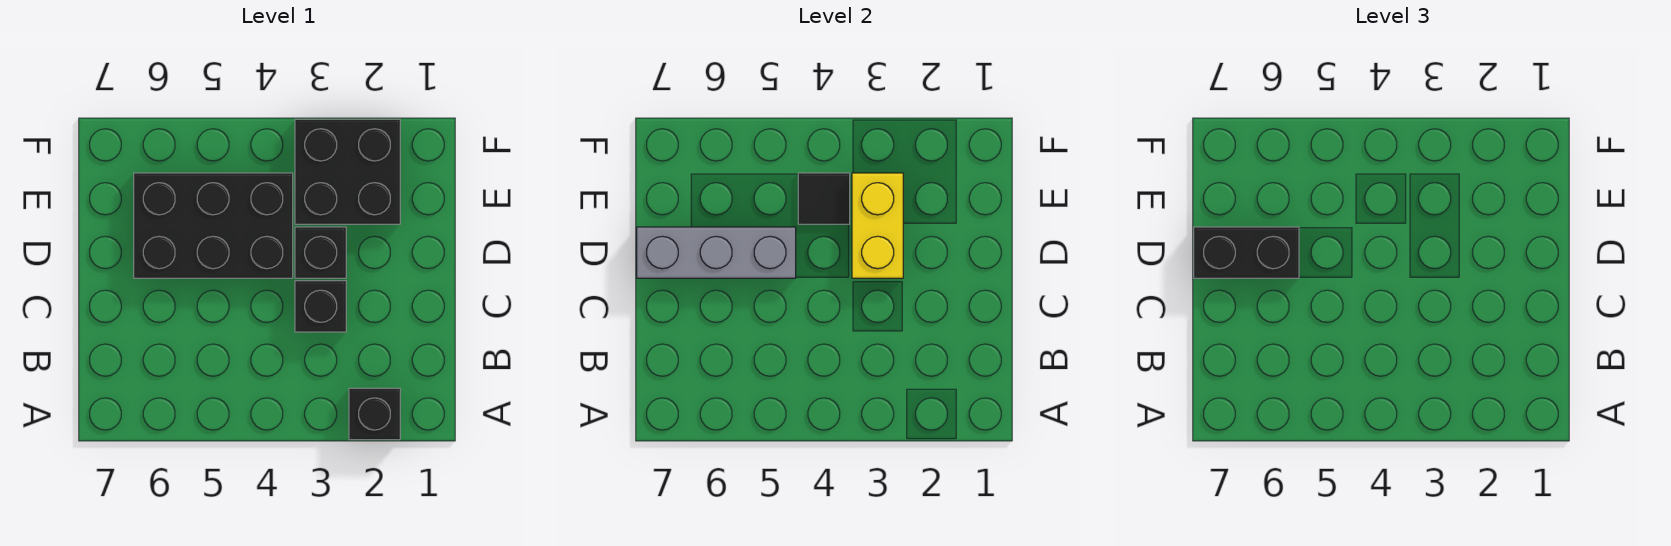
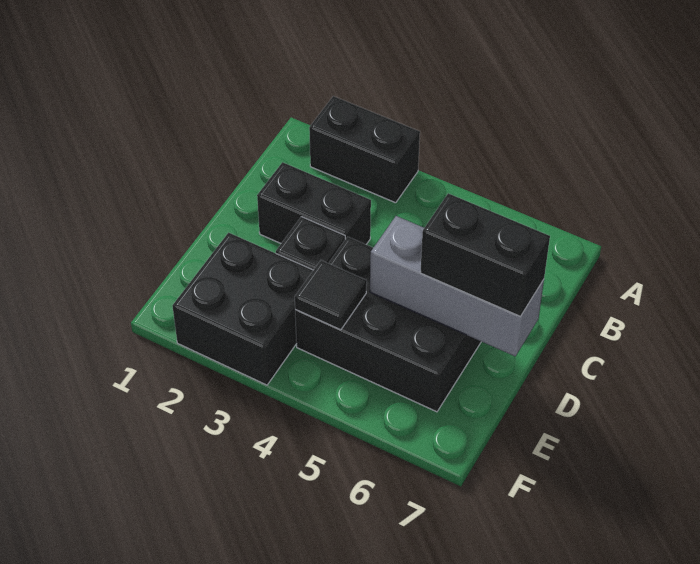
black 1x1 brick [349,388,400,440] -> black 1x2 brick [309,96,420,203]
black 1x1 brick [295,281,346,332] -> black 1x2 brick [257,162,371,244]
yellow 1x2 brick [852,173,903,278] -> none

